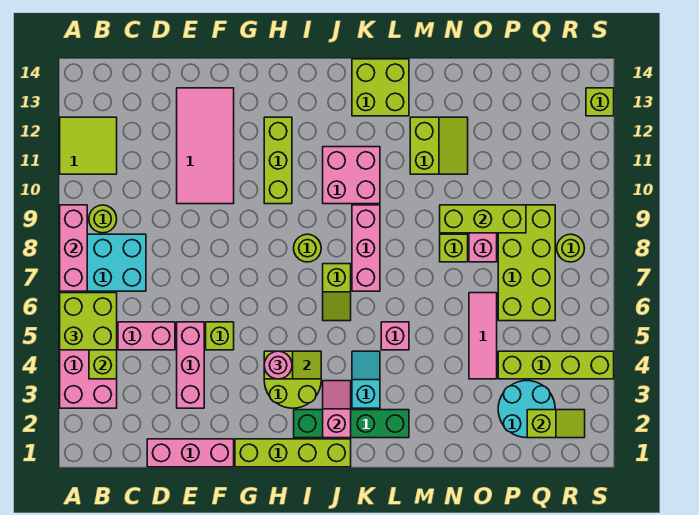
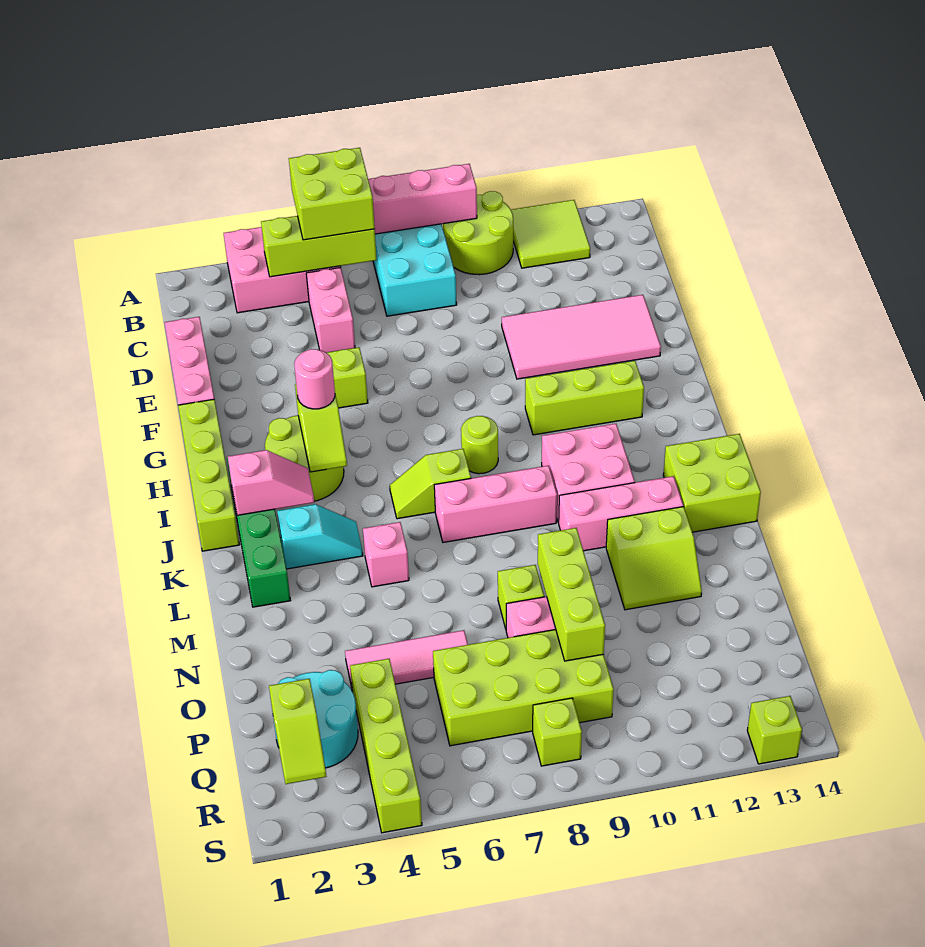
lime 1x1 round brick [89,205,117,233] -> lime 2x2 round brick [443,191,513,275]
pink 1x3 brick [177,322,204,408] -> pink 1x3 brick moved to [559,476,683,551]
lime 1x1 round brick [557,234,584,262] -> lime 1x1 brick [533,698,582,766]

